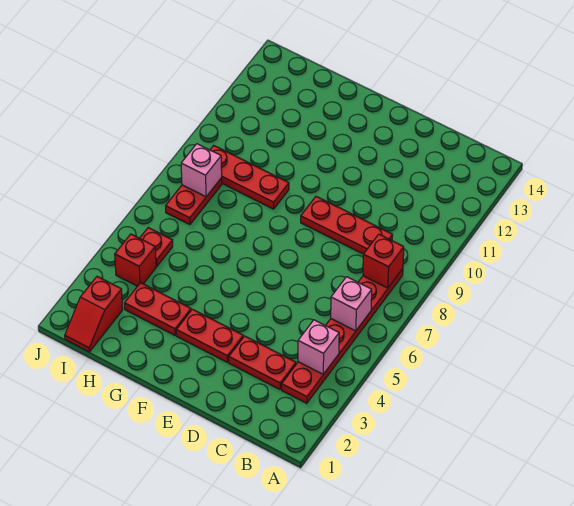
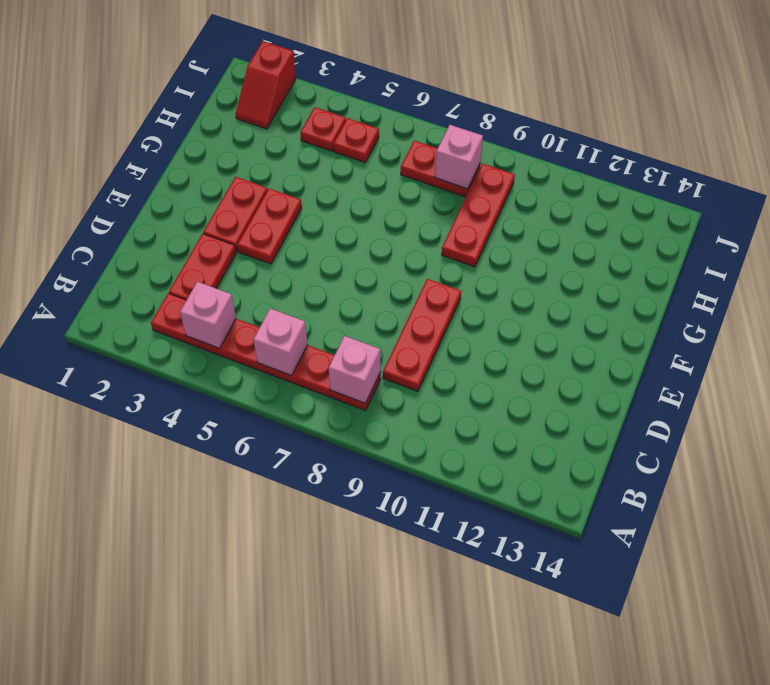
red 1x1 brick [363,234,404,288] -> pink 1x1 brick [329,336,380,403]
red 1x2 plate [124,283,191,335] -> red 1x2 plate moved to [237,188,302,264]
red 1x2 slope [65,276,123,352] -> red 1x2 slope turned to [236,41,296,129]
red 1x1 brick [115,234,156,286] -> red 1x1 plate [300,107,346,151]

